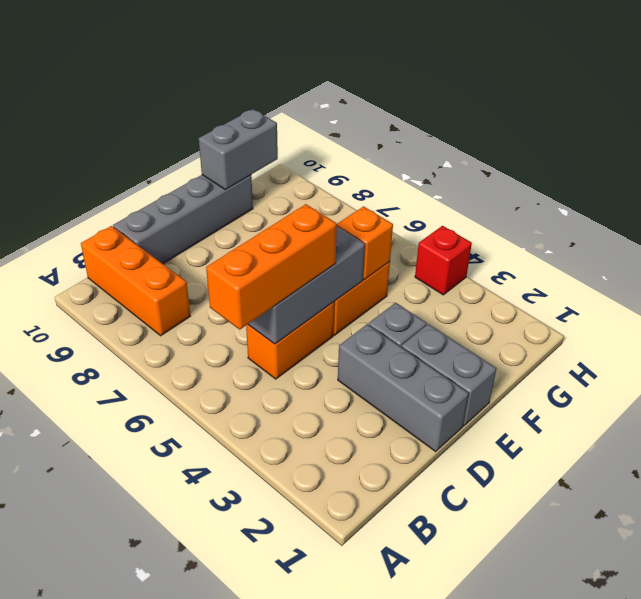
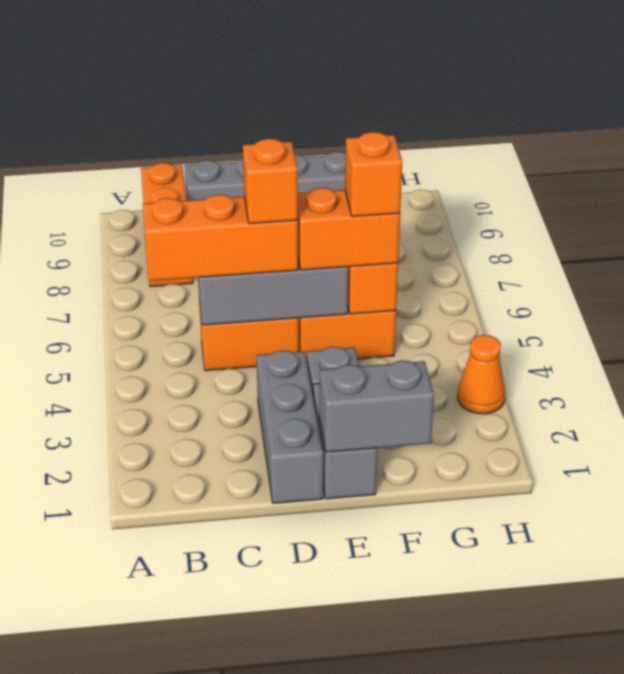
none -> orange 1x1 brick [243,139,298,224]
none -> orange 1x2 brick [298,188,400,270]
none -> orange 1x1 brick [345,132,402,217]
grey 1x2 brick [199,109,278,190] -> grey 1x2 brick moved to [319,360,434,452]
none -> orange 1x1 cone [458,335,505,414]
red 1x1 brick [415,226,472,295] -> none

